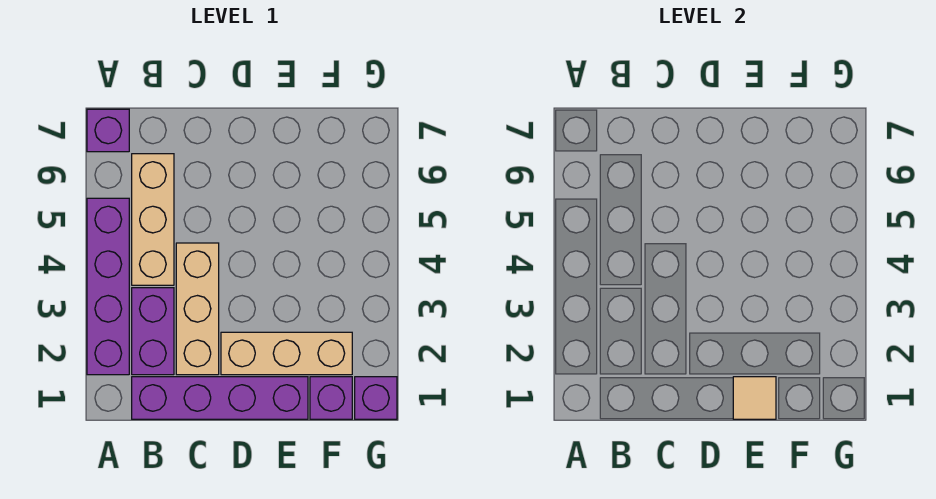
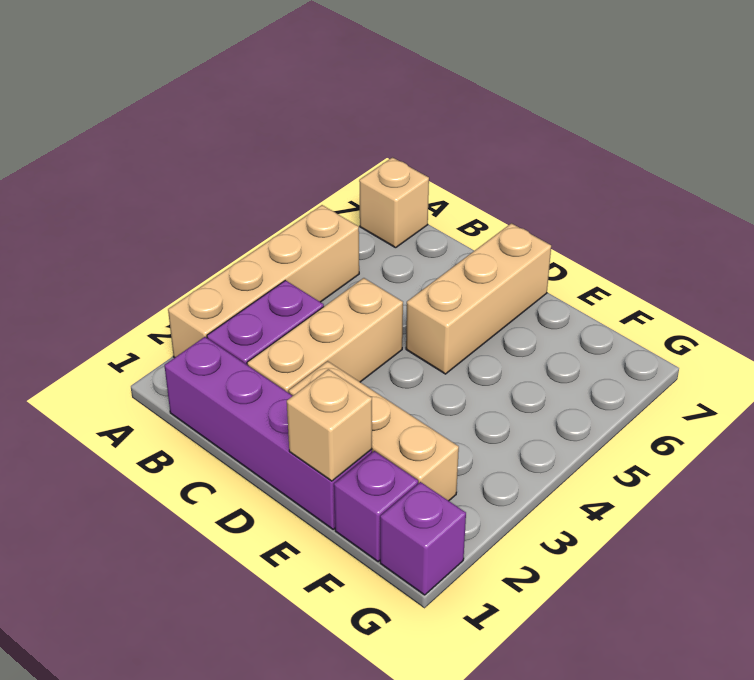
purple 1x4 brick [87,198,129,375] -> tan 1x4 brick [168,205,359,358]
purple 1x1 brick [87,109,129,152] -> tan 1x1 brick [359,157,429,248]
tan 1x3 brick [132,154,174,285] -> tan 1x3 brick moved to [406,223,551,374]
tan 1x1 tile [733,377,776,419] -> tan 1x1 brick [287,369,372,481]

